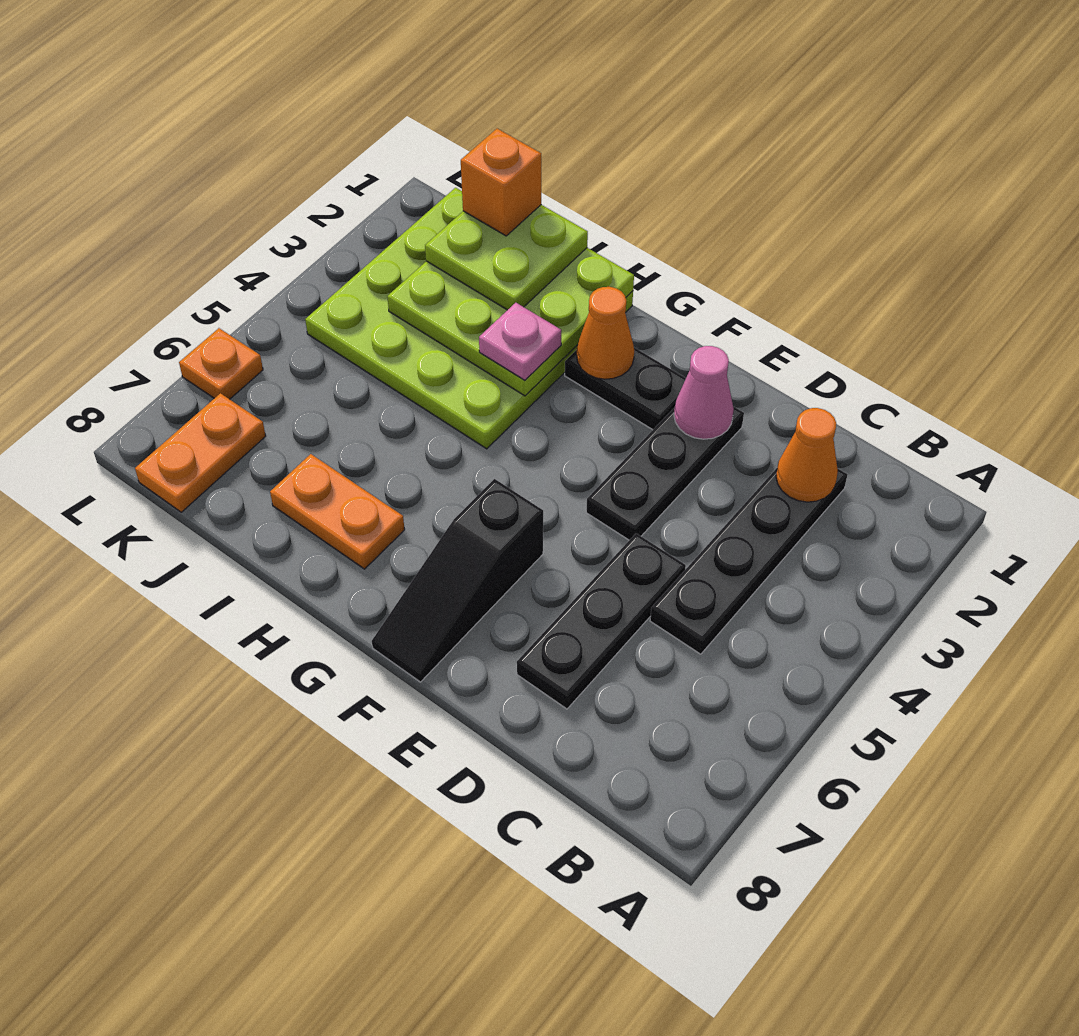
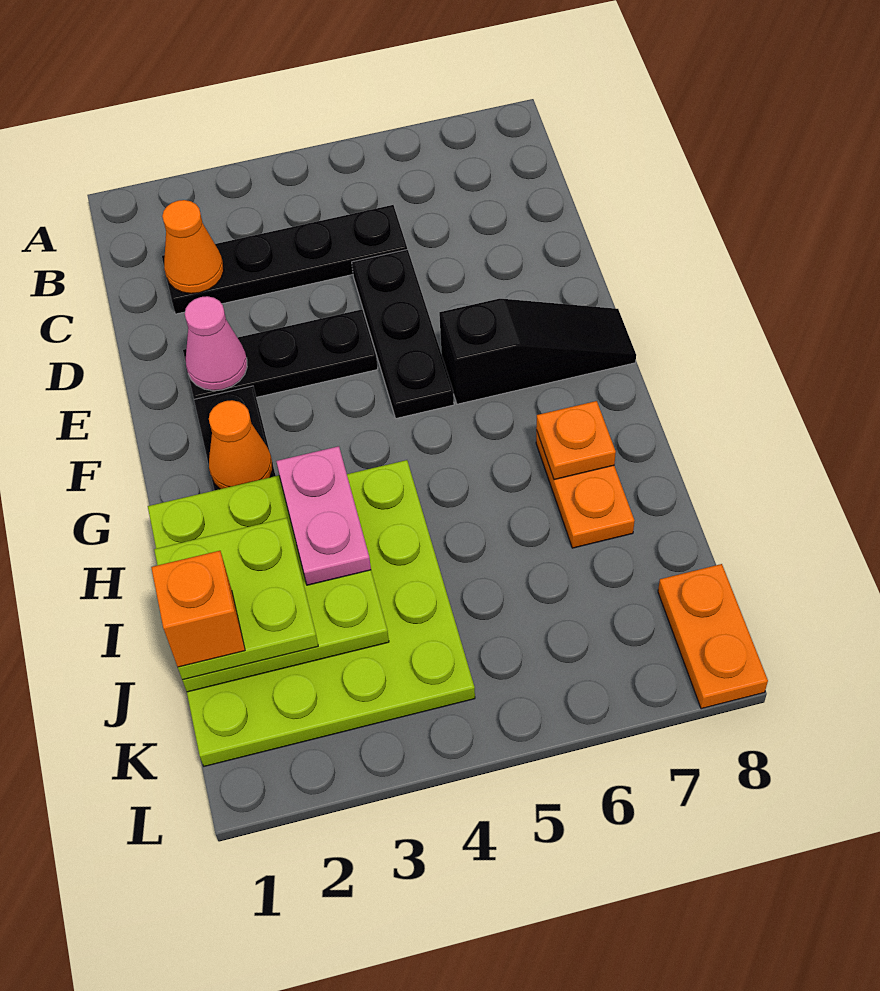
black 1x3 plate [517,533,686,709] -> black 1x3 plate turned to [352,249,454,418]
pink 1x1 plate [479,303,561,380] -> pink 1x2 plate [276,446,371,585]
orange 1x2 plate [135,393,266,512] -> orange 1x2 plate turned to [658,564,768,709]
orange 1x1 plate [179,328,263,399] -> orange 1x1 plate moved to [536,401,616,480]

